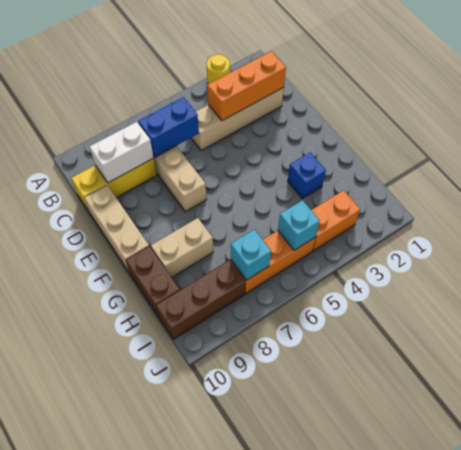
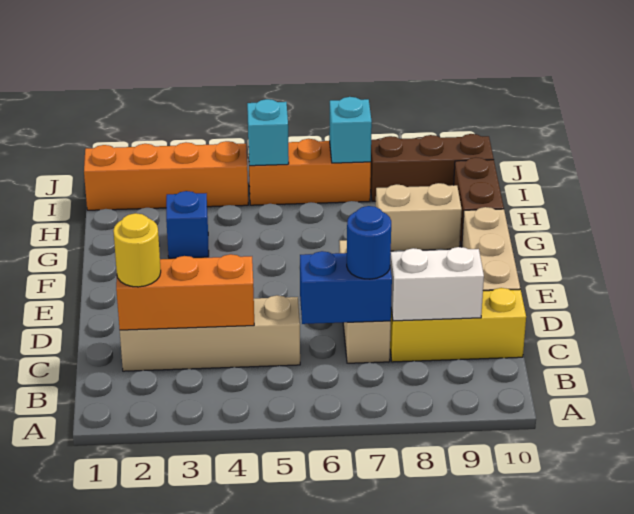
yellow 1x1 round brick [206,54,230,84] -> yellow 1x1 round brick moved to [113,213,161,287]
none -> blue 1x1 round brick [347,206,391,279]
orange 1x2 brick [311,190,360,251] -> orange 1x4 brick [84,141,248,210]

